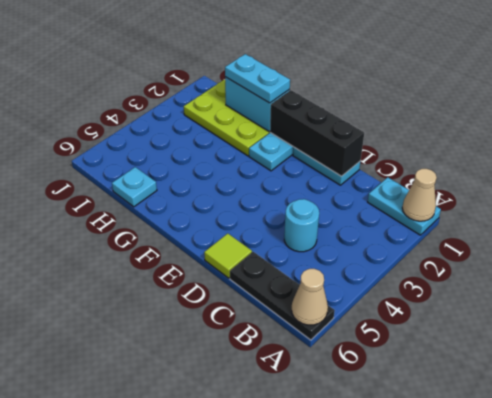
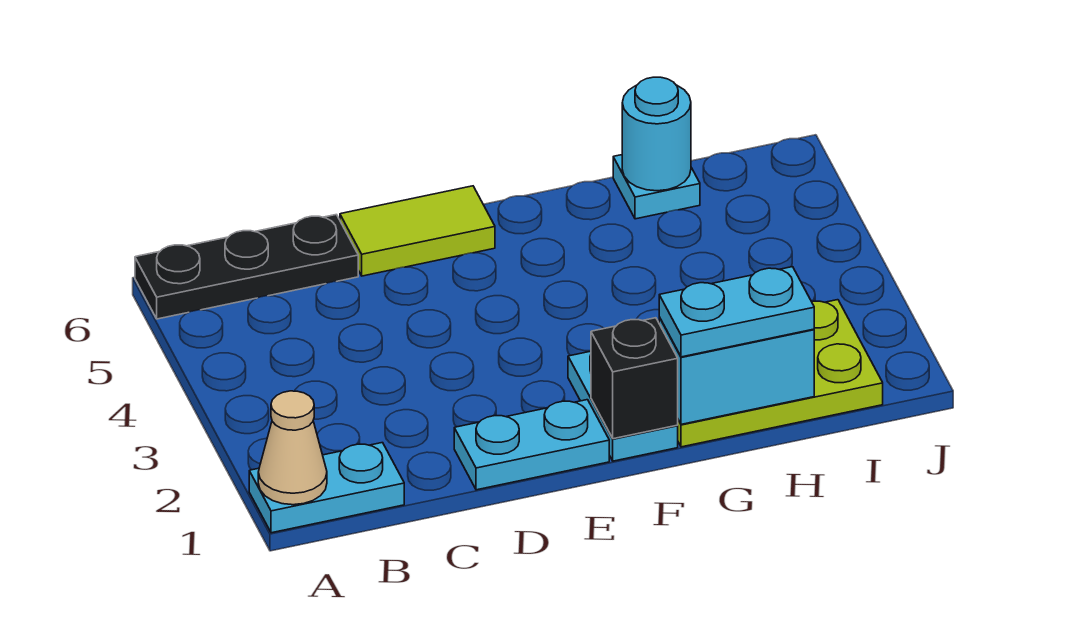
tan 1x1 cone [292,269,328,325] -> none
cyan 1x1 round brick [284,199,319,252] -> cyan 1x1 round brick moved to [622,77,691,191]
black 1x3 brick [270,90,364,176] -> black 1x1 brick [591,318,678,439]
lime 1x1 tile [204,233,252,278] -> lime 1x2 tile [340,186,495,276]

